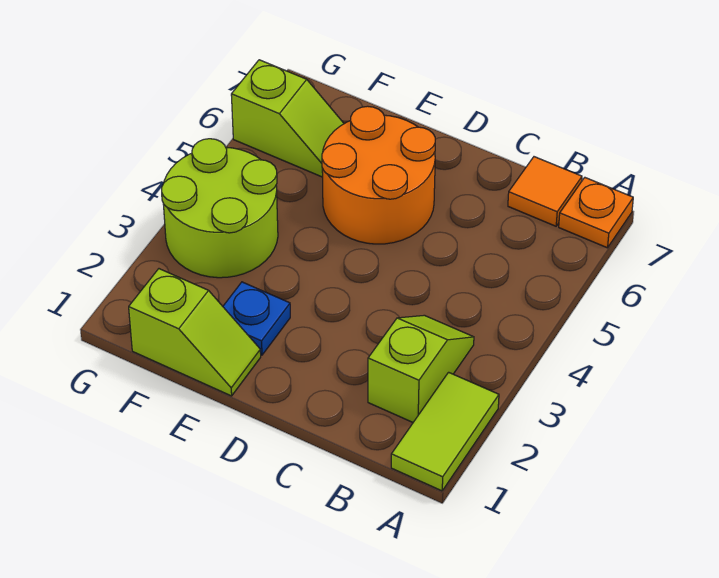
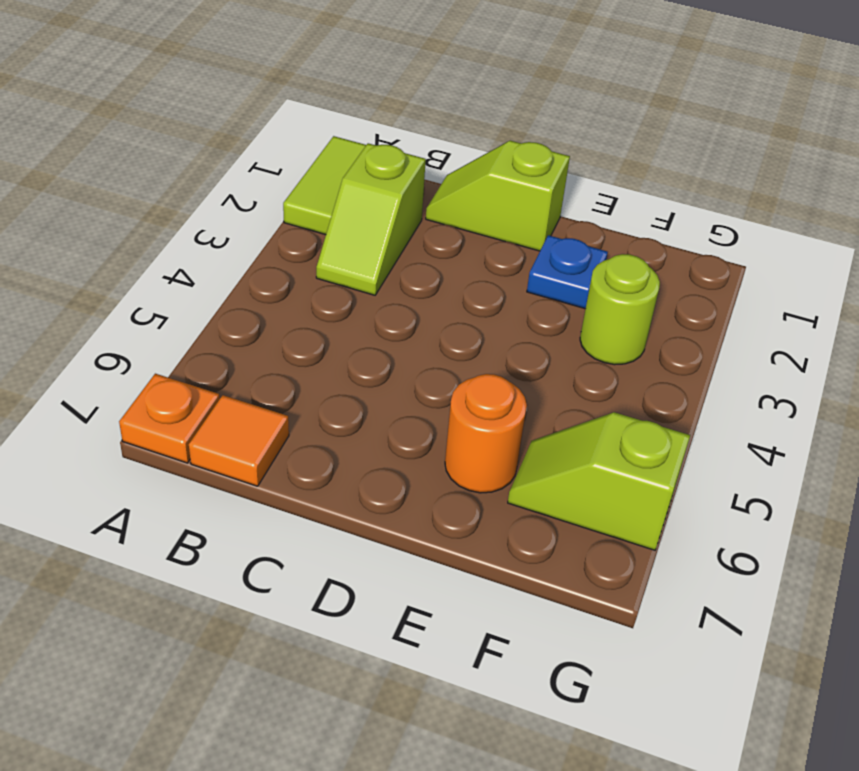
orange 2x2 round brick [322,106,435,244] -> orange 1x1 round brick [445,374,527,493]
lime 1x2 slope [129,269,261,396] -> lime 1x2 slope moved to [426,141,570,251]
lime 2x2 round brick [162,139,278,278] -> lime 1x1 round brick [580,254,660,365]

